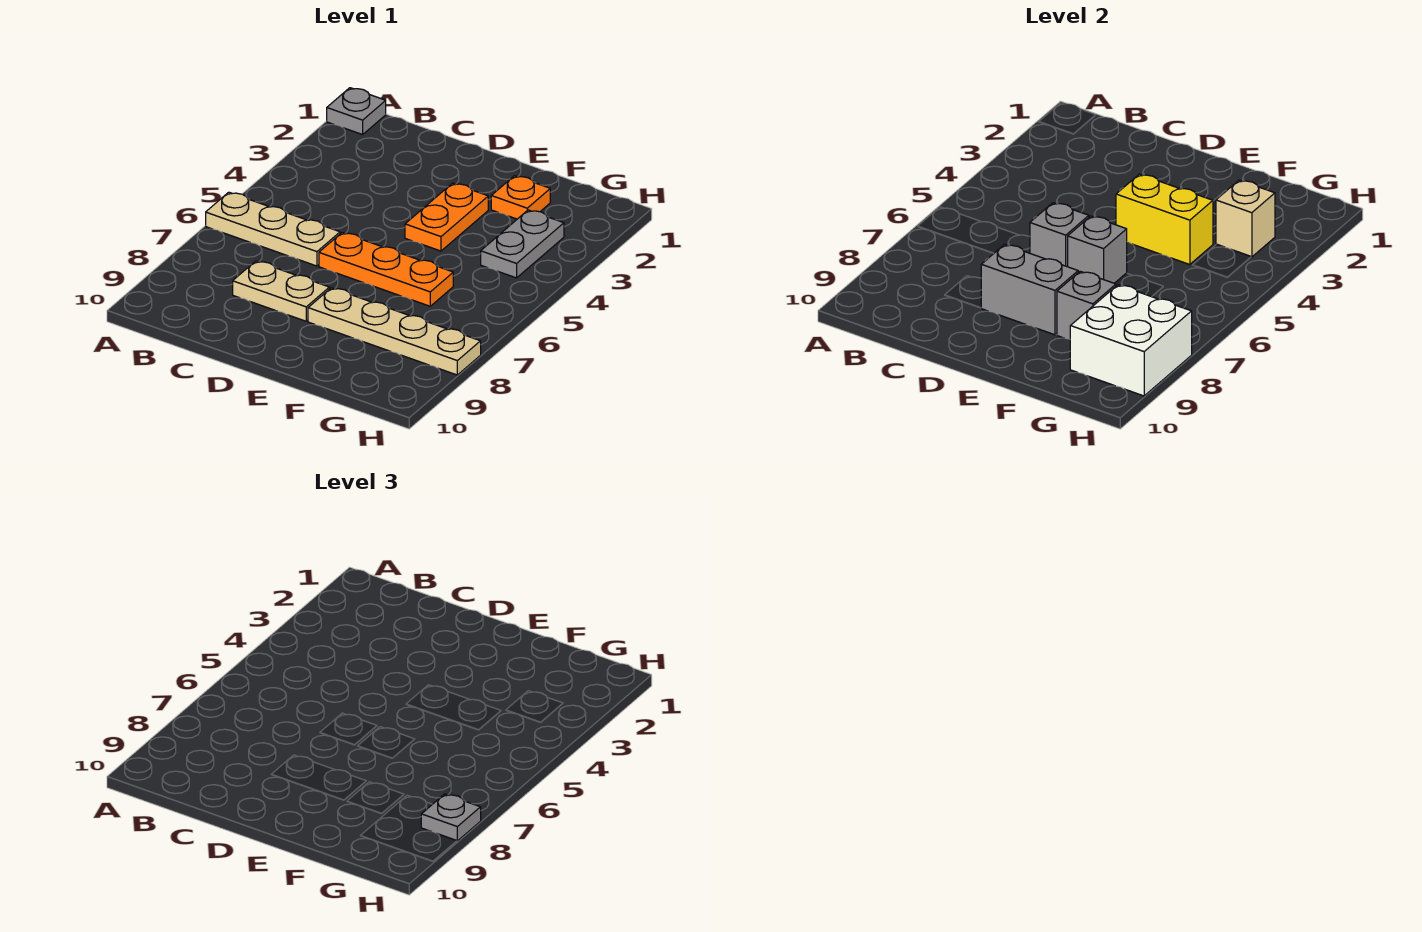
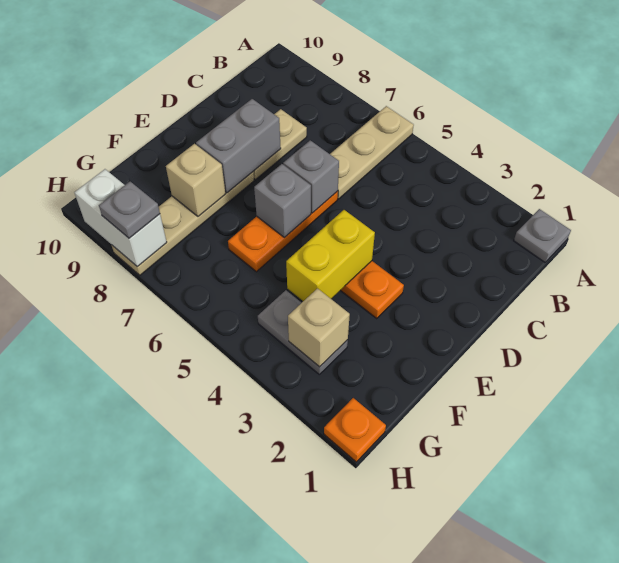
orange 1x1 plate [491,176,550,219] -> orange 1x1 plate moved to [324,398,386,462]
grey 1x1 brick [1057,271,1116,339] -> tan 1x1 brick [166,144,225,216]
white 2x2 brick [1070,285,1192,396] -> white 1x2 brick [74,169,167,267]

